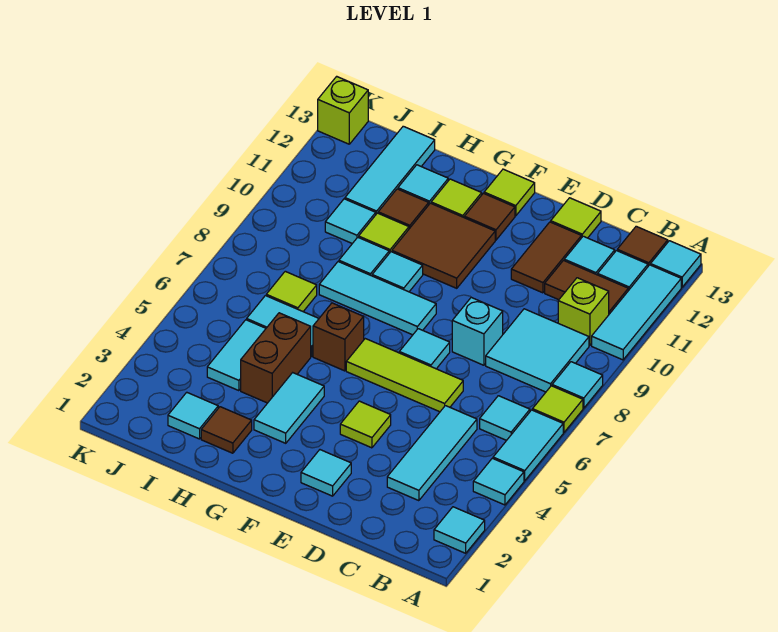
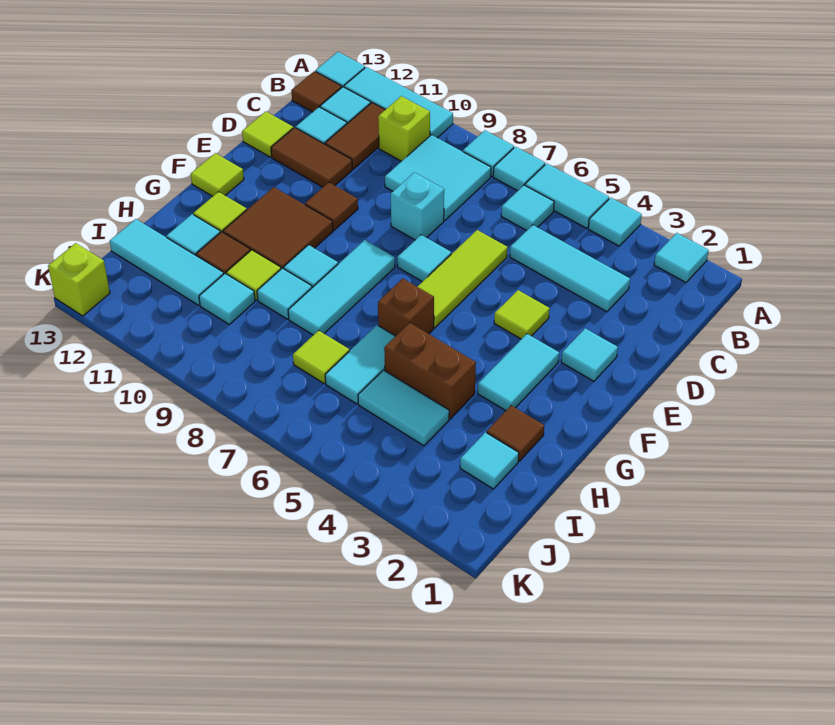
lime 1x1 tile [532,386,583,432] -> cyan 1x1 tile [493,147,545,191]
brown 1x1 tile [464,193,515,240] -> brown 1x1 tile moved to [305,182,358,230]
cyan 1x2 tile [254,373,324,443] -> cyan 1x2 tile turned to [478,334,559,411]

